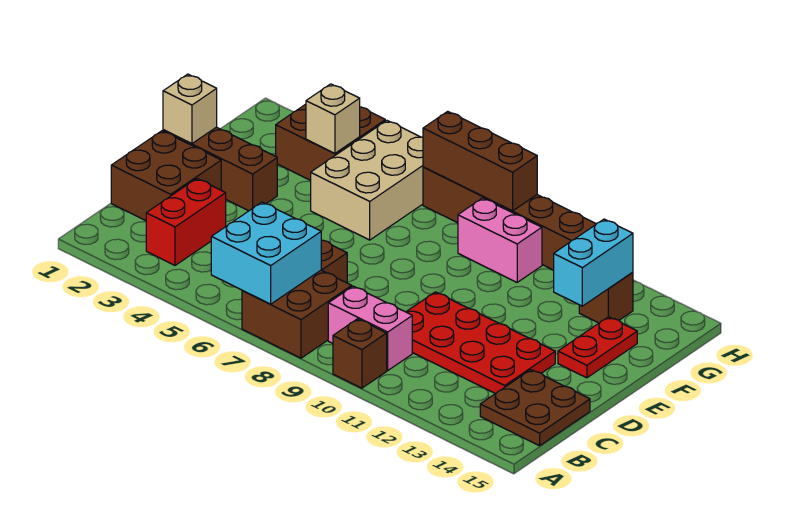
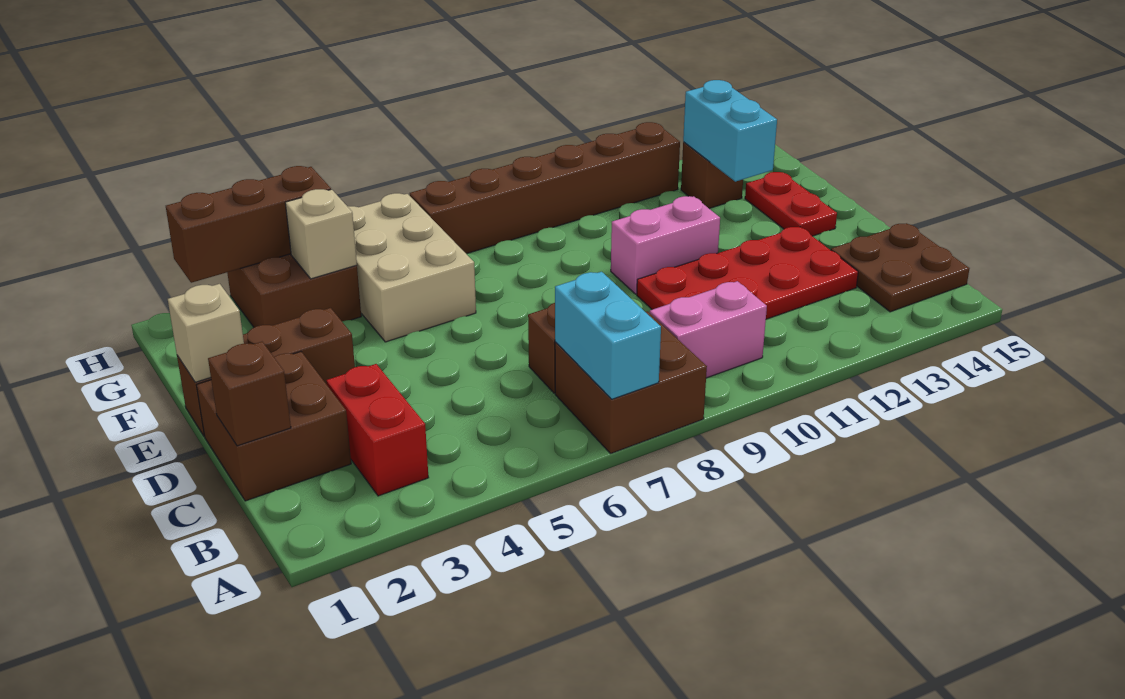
cyan 2x2 brick [211,202,321,304] -> cyan 1x2 brick [555,272,661,399]
brown 1x1 brick [333,319,387,388] -> brown 1x1 brick moved to [208,342,291,446]
pink 1x2 brick [458,198,542,282] -> pink 1x2 brick moved to [611,196,720,294]
brown 1x3 brick [423,111,537,211] -> brown 1x3 brick moved to [166,166,331,283]

